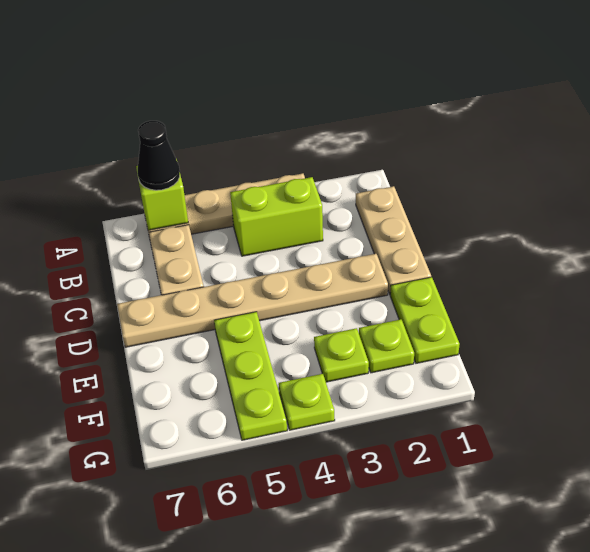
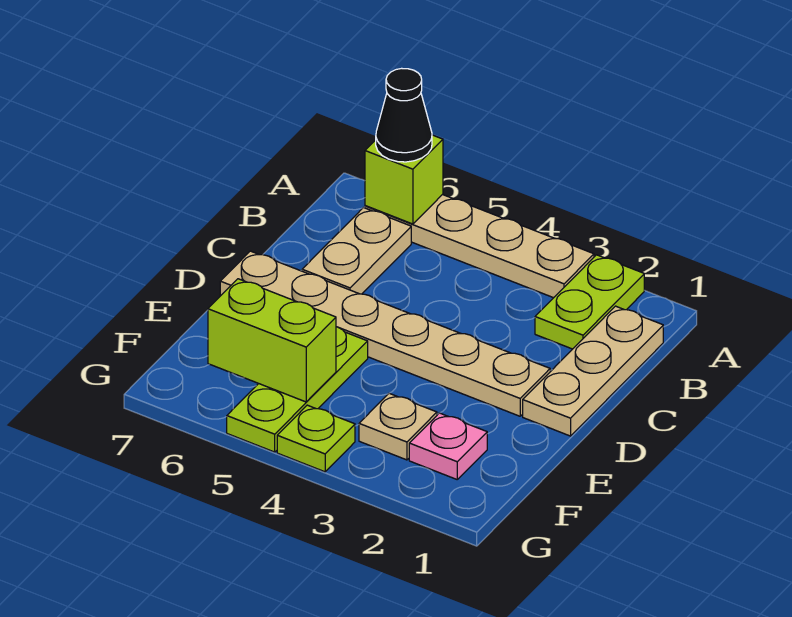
lime 1x2 brick [230,177,323,256] -> lime 1x2 brick moved to [208,279,336,402]
lime 1x2 plate [390,277,460,363] -> lime 1x2 plate moved to [535,255,644,349]
lime 1x1 plate [359,319,414,373] -> pink 1x1 plate [409,413,487,479]
lime 1x1 plate [314,328,369,382] -> tan 1x1 plate [359,393,437,460]

